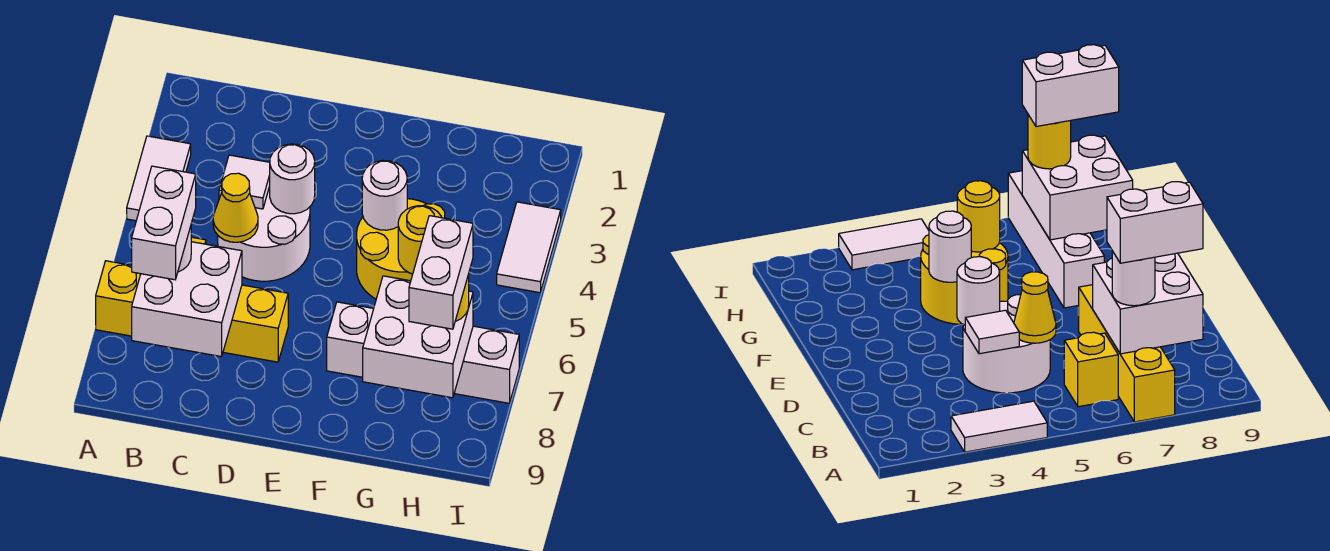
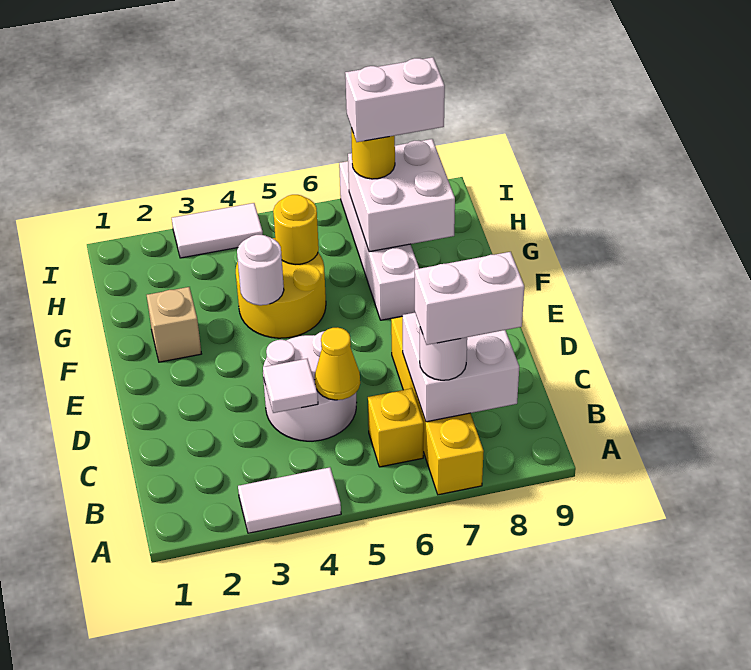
white 1x1 round brick [270,144,315,214] -> none
none -> tan 1x1 brick [147,287,201,362]

